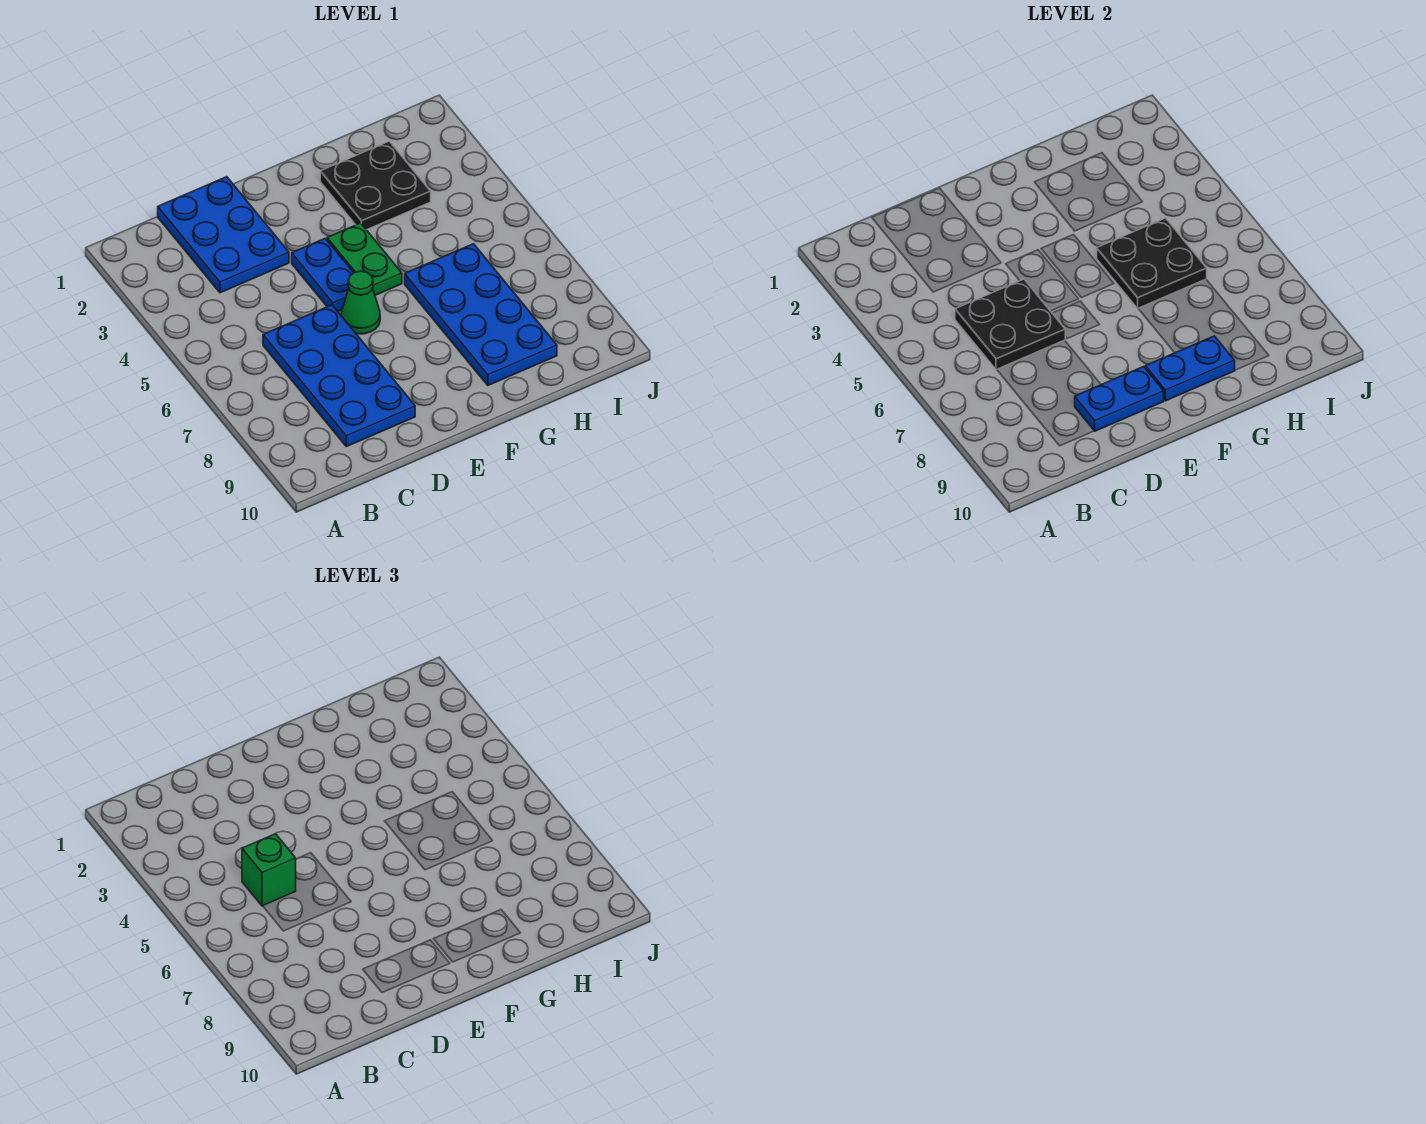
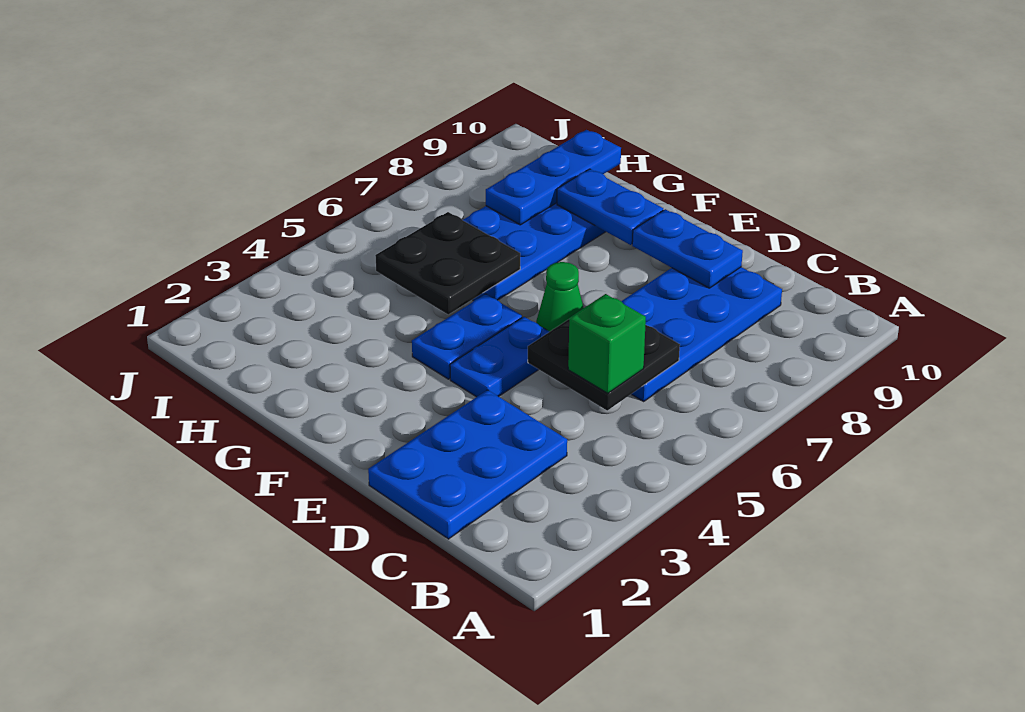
green 1x2 plate [327,223,402,295] -> blue 1x2 plate [412,294,522,379]
black 2x2 plate [320,141,431,230] -> none
none -> blue 1x3 plate [486,130,621,225]

